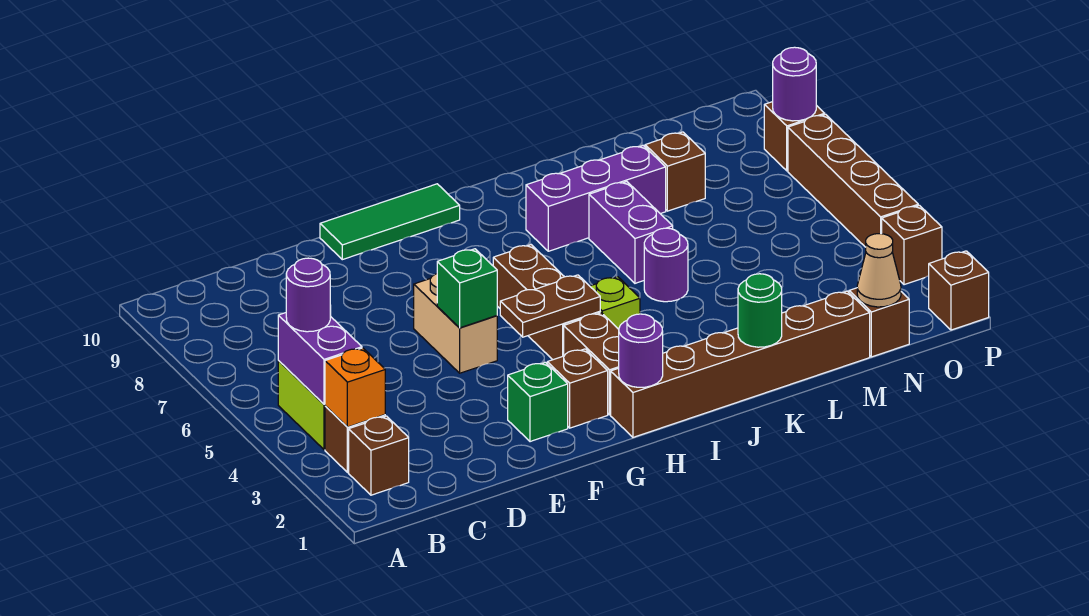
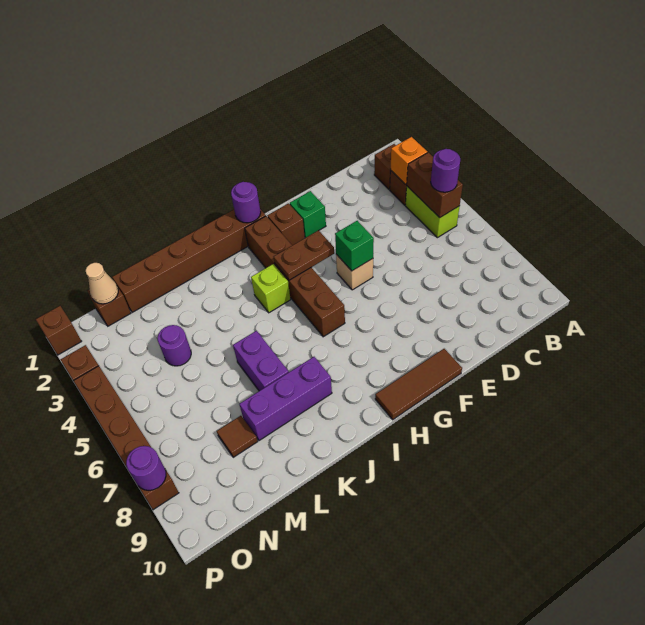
purple 1x2 brick [278,313,362,404] -> brown 1x2 brick [407,152,463,218]
tan 1x2 brick [414,274,497,373] -> tan 1x1 brick [336,254,373,290]
green 1x3 tile [320,184,460,260] -> brown 1x3 tile [375,349,462,420]
green 1x1 round brick [738,274,782,347] -> none
purple 1x1 round brick [644,228,688,302] -> purple 1x1 round brick moved to [158,325,191,366]
brown 1x1 brick [645,132,705,211] -> brown 1x1 tile [217,416,258,457]

